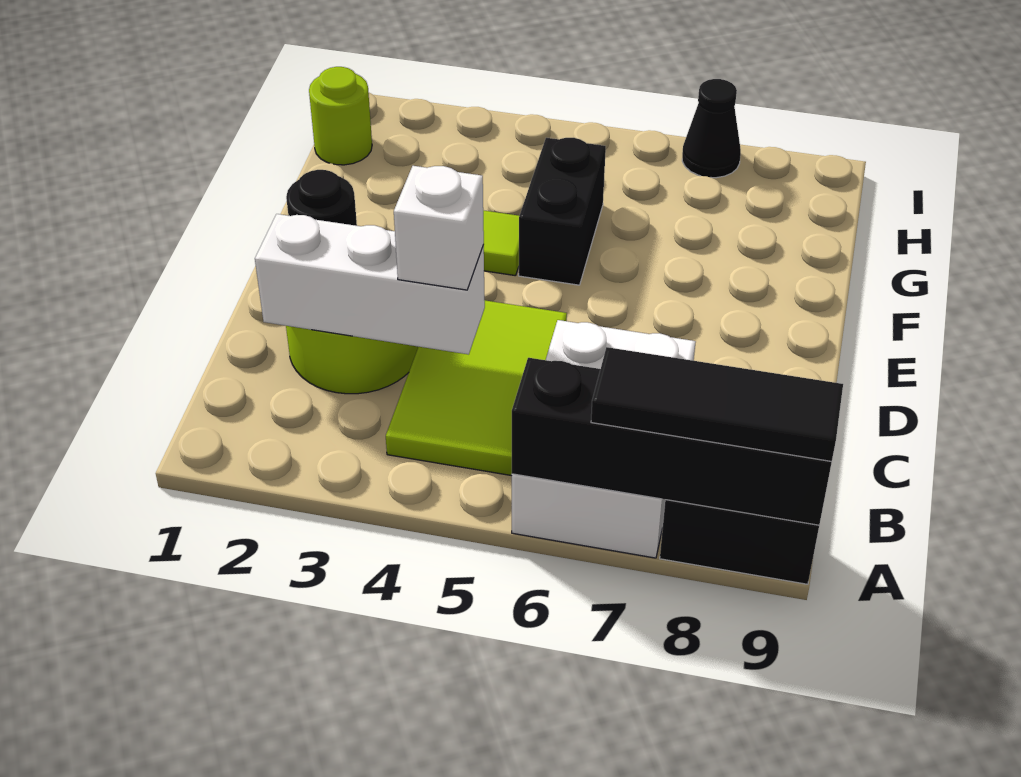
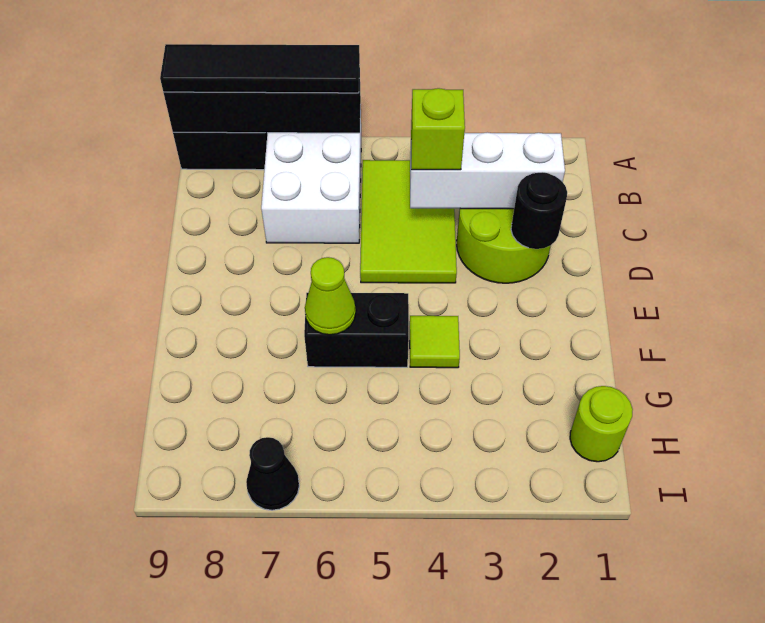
black 1x3 tile [591,347,843,462] -> black 1x4 tile [160,44,360,93]
white 1x1 brick [394,166,484,290] -> lime 1x1 brick [411,88,465,170]
black 1x2 brick [519,138,606,285] -> black 1x2 brick turned to [304,293,409,367]
none -> lime 1x1 cone [305,257,356,335]

